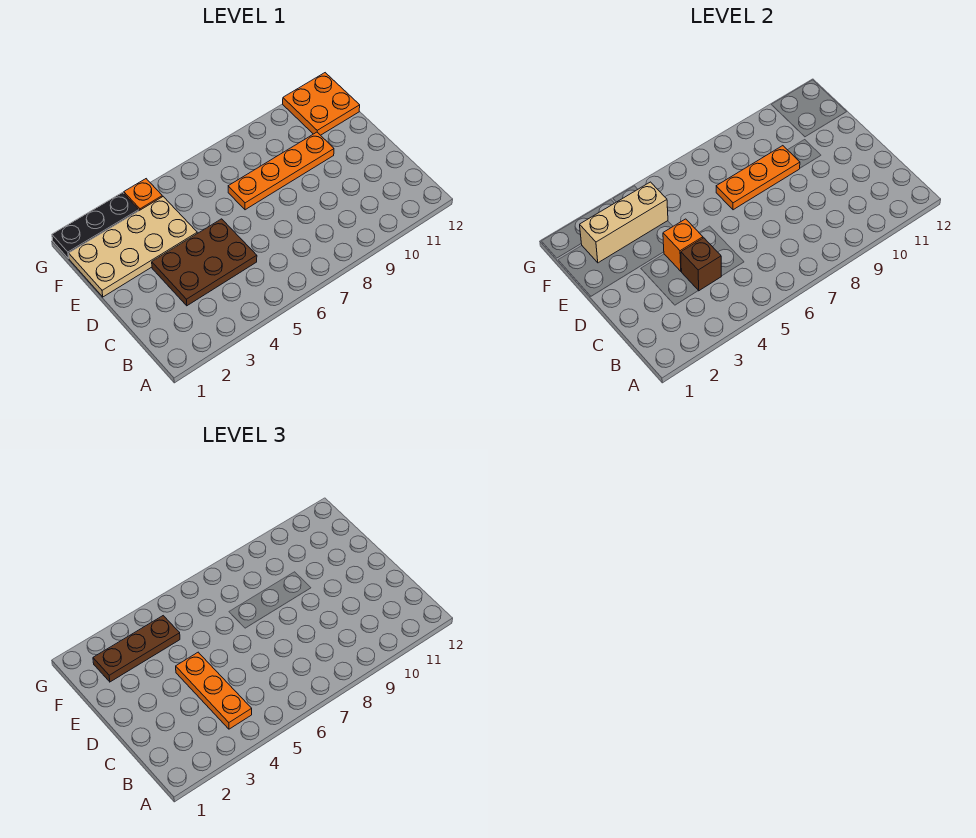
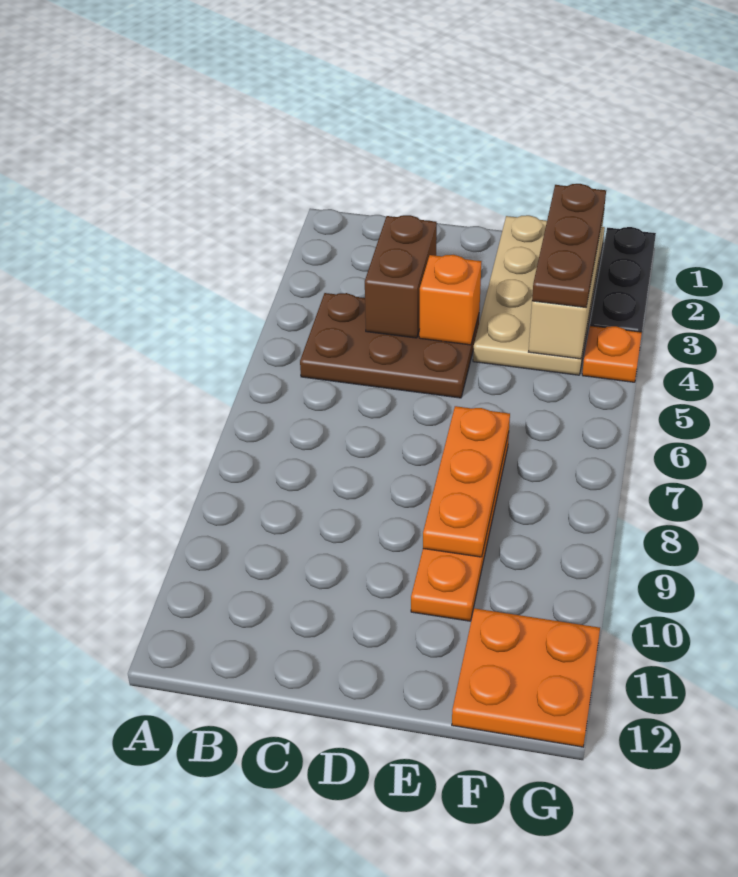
orange 1x3 plate [176,652,252,729] -> none
brown 2x3 plate [152,219,257,306] -> brown 2x3 plate turned to [300,293,479,398]
brown 1x1 brick [681,238,721,291] -> brown 1x2 brick [365,215,437,338]

